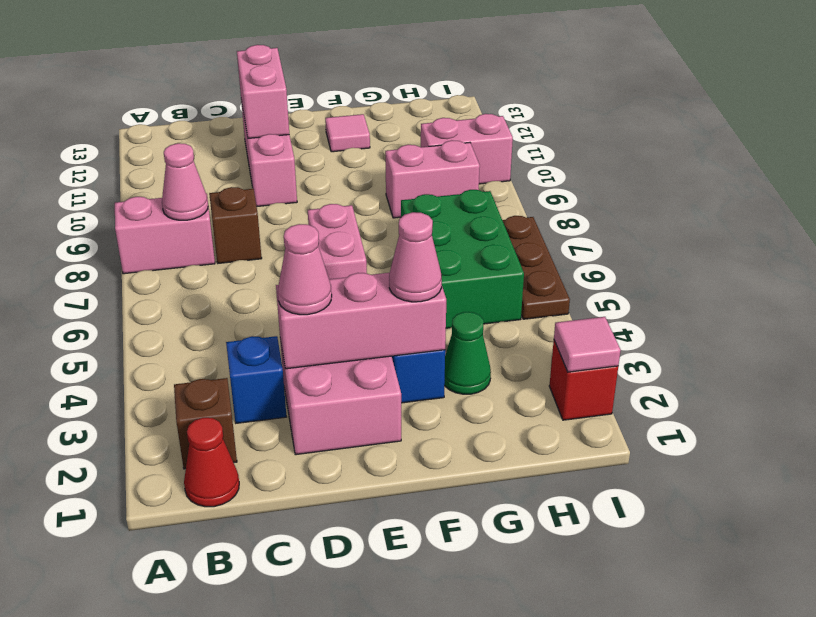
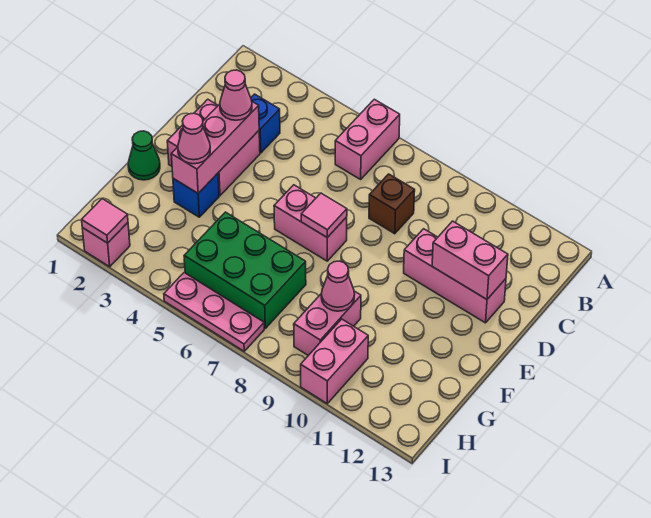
pink 1x2 brick [115,193,215,274] -> pink 1x2 brick moved to [335,99,400,179]
red 1x1 cone [184,418,239,507] -> none
brown 1x1 brick [174,378,237,469] -> none
pink 1x1 cone [162,143,208,220] -> pink 1x1 cone moved to [321,261,355,311]
pink 1x1 tile [325,114,370,152] -> pink 1x1 tile moved to [301,193,347,237]
green 1x1 cone [444,312,491,394] -> green 1x1 cone moved to [128,131,160,180]
red 1x1 brick [549,341,618,420] -> pink 1x1 brick [82,223,130,267]
brown 1x3 plate [502,216,570,319] -> pink 1x3 plate [164,273,264,351]

